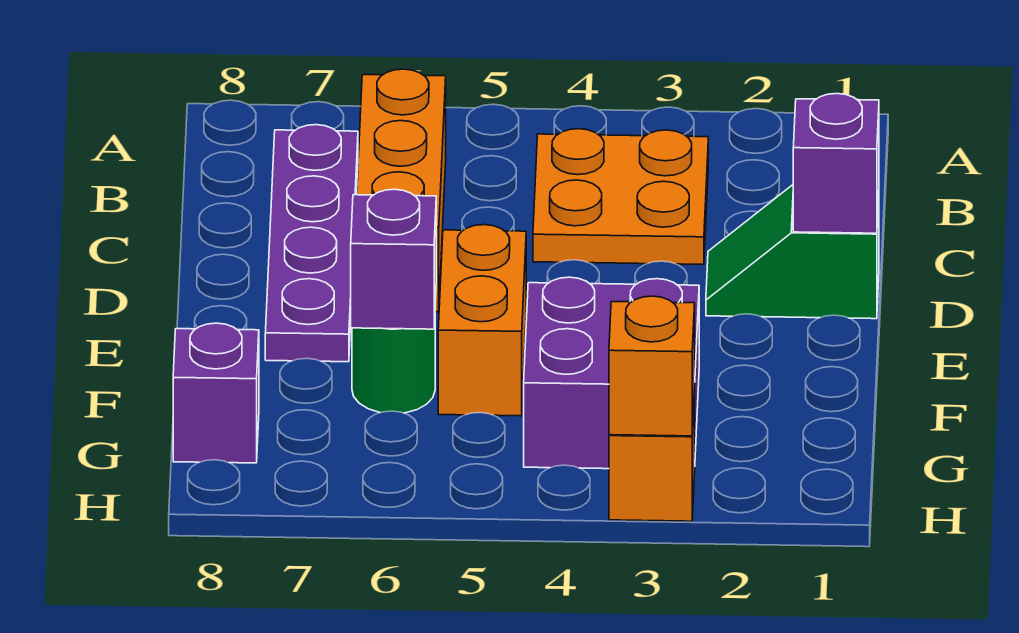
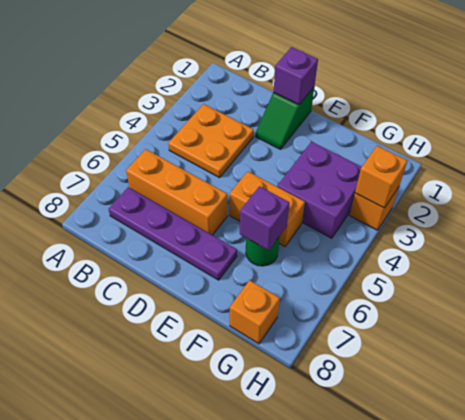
purple 1x1 brick [173,323,259,463] -> orange 1x1 brick [230,280,280,344]

